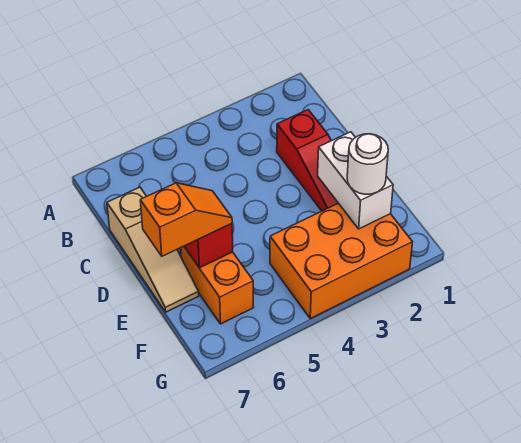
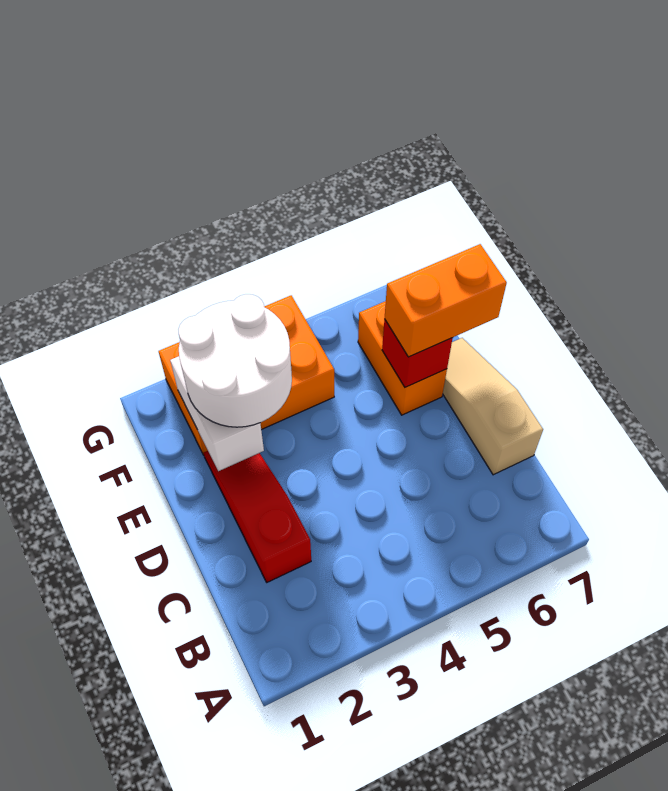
orange 1x2 slope [140,183,232,256] -> orange 1x2 brick [385,244,507,357]
white 1x1 round brick [347,134,388,194] -> white 2x2 round brick [178,294,292,427]

